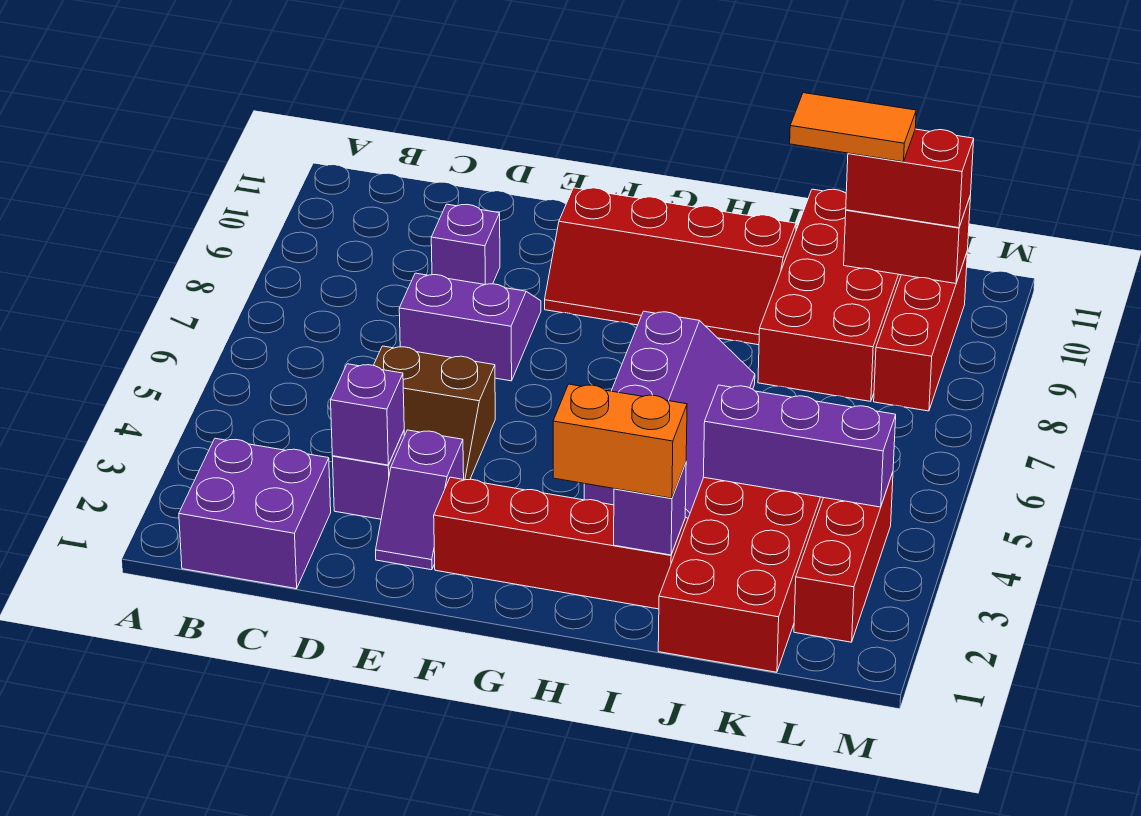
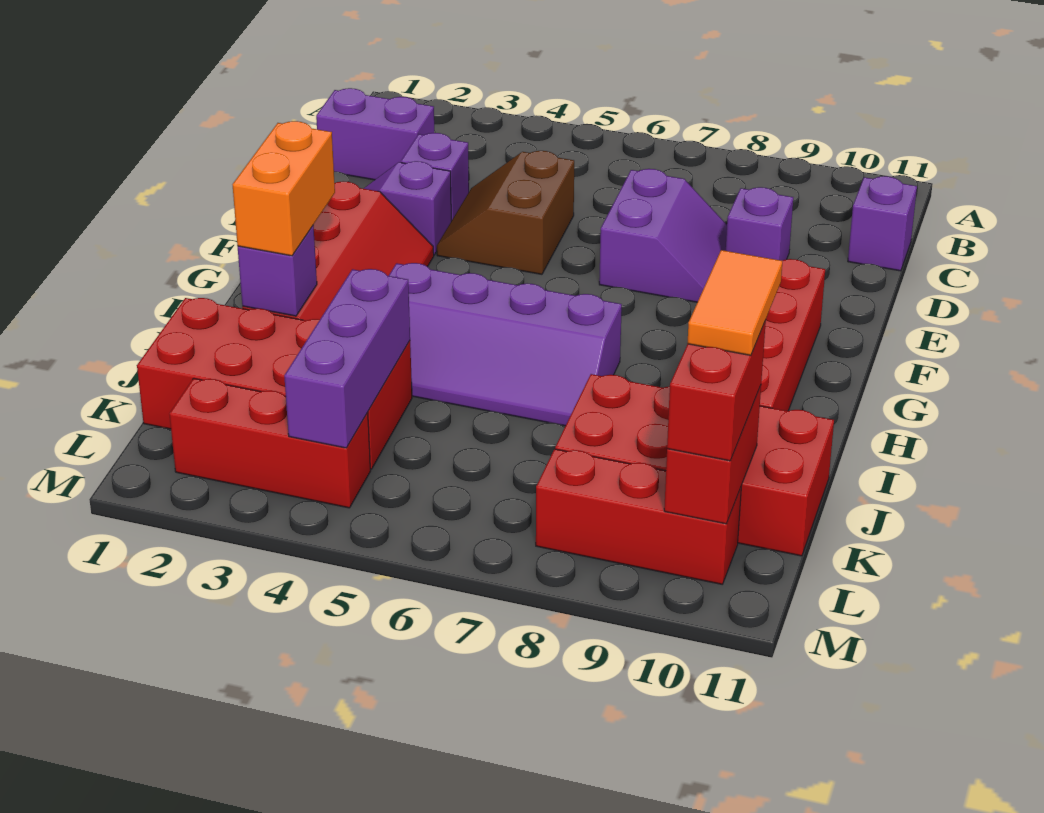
purple 2x2 brick [179,438,331,589] -> purple 1x2 brick [316,88,434,180]
purple 1x1 brick [331,364,404,465] -> purple 1x1 brick moved to [848,176,917,271]

